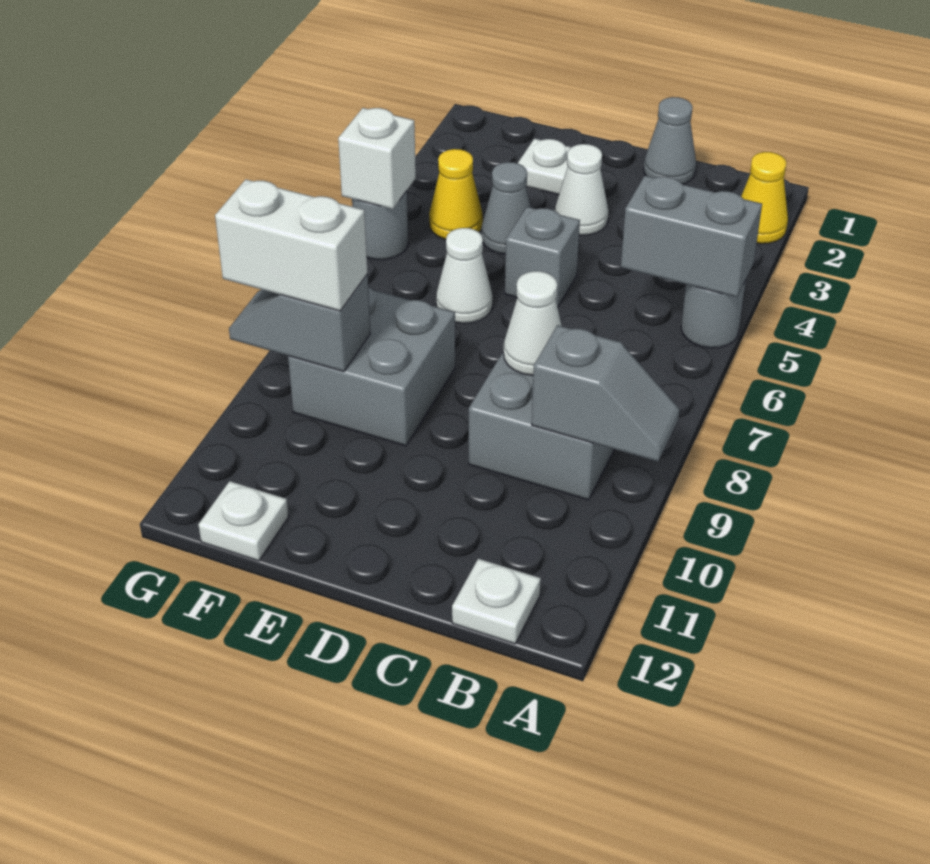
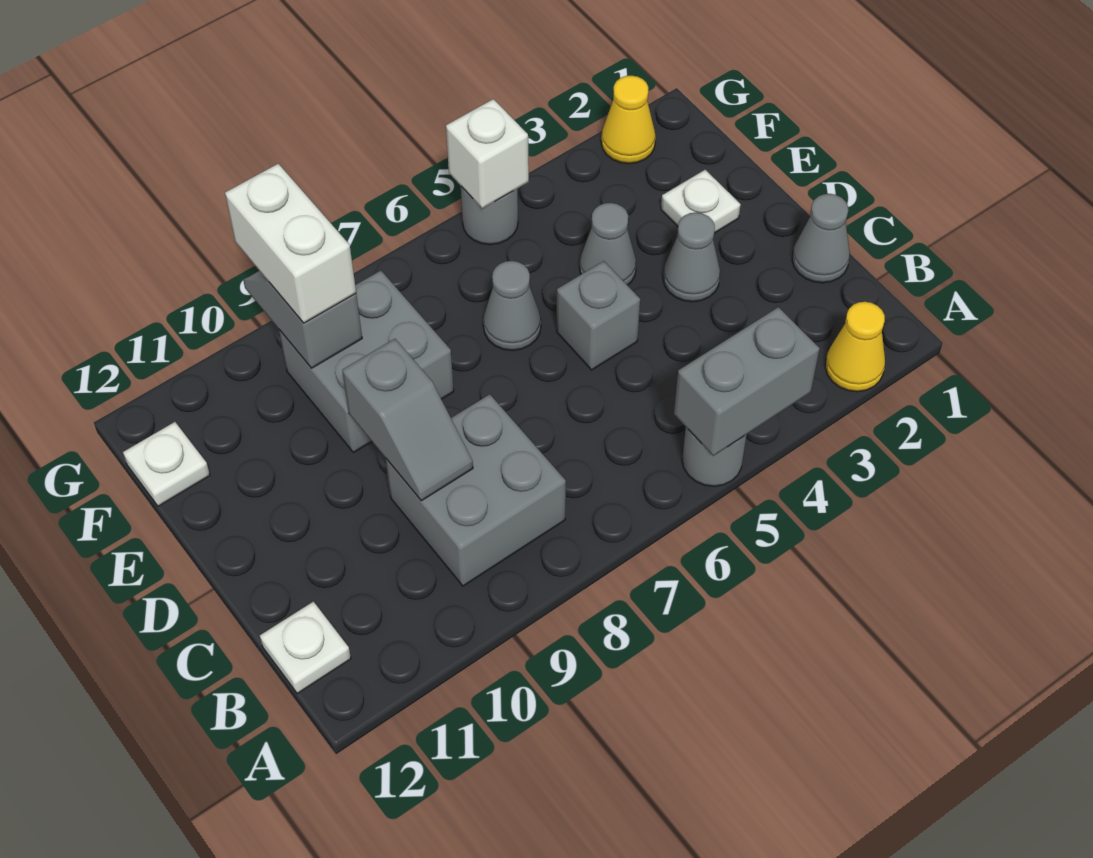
grey 1x2 brick [621,176,762,297] -> grey 1x2 brick turned to [674,307,820,456]
grey 1x2 slope [532,325,680,462] -> grey 1x2 slope moved to [342,339,473,501]
white 1x1 cone [503,271,562,376] -> none
white 1x1 cone [555,144,608,235] -> grey 1x1 cone [663,212,720,302]
white 1x1 cone [436,228,493,323] -> grey 1x1 cone [483,261,541,351]
yellow 1x1 cone [429,149,483,239] -> yellow 1x1 cone moved to [601,76,656,164]

